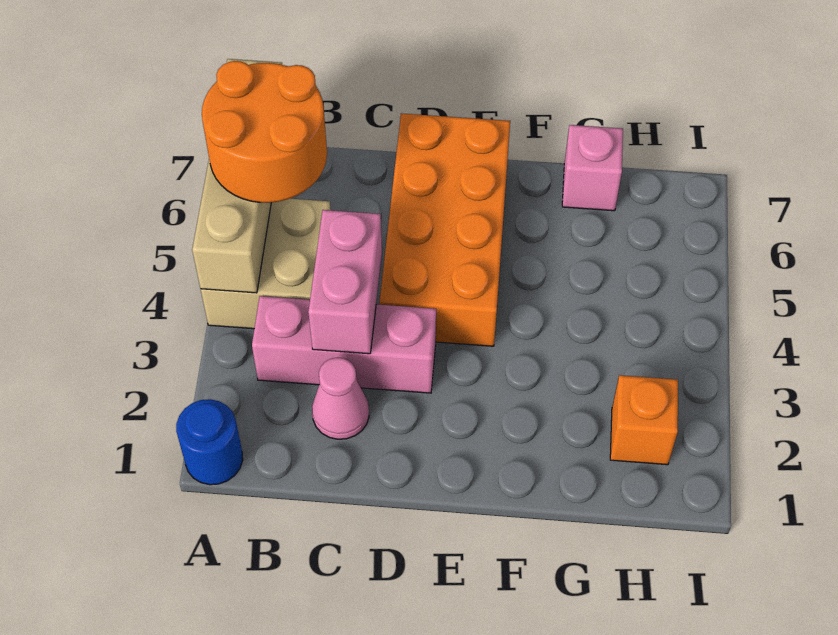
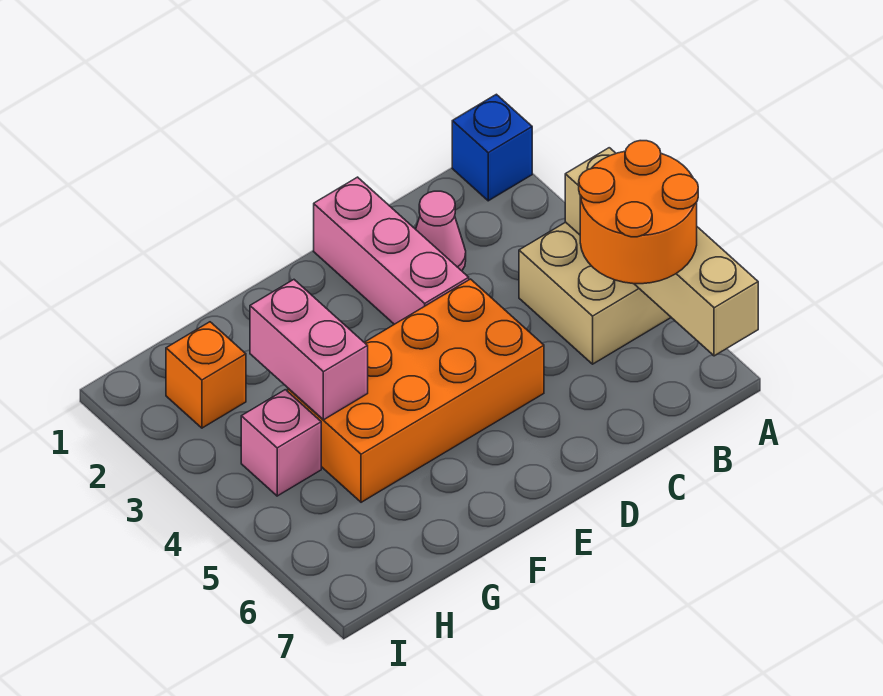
blue 1x1 round brick [176,399,243,485] -> blue 1x1 brick [452,94,532,201]
pink 1x3 brick [252,296,436,393] -> pink 1x3 brick turned to [314,177,469,324]
pink 1x2 brick [308,210,382,354] -> pink 1x2 brick moved to [250,280,368,420]
orange 2x4 brick [379,113,510,346] -> orange 2x4 brick turned to [288,279,544,502]
pink 1x1 brick [562,125,623,211] -> pink 1x1 brick moved to [241,390,321,496]

